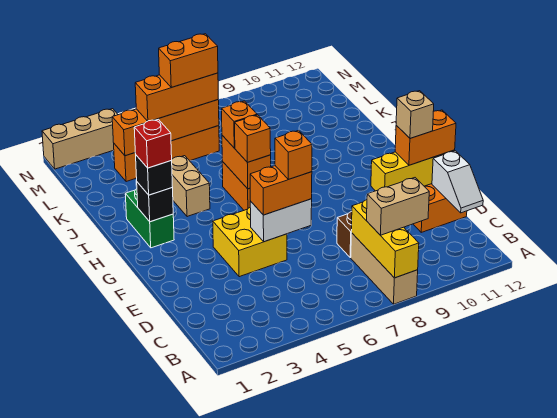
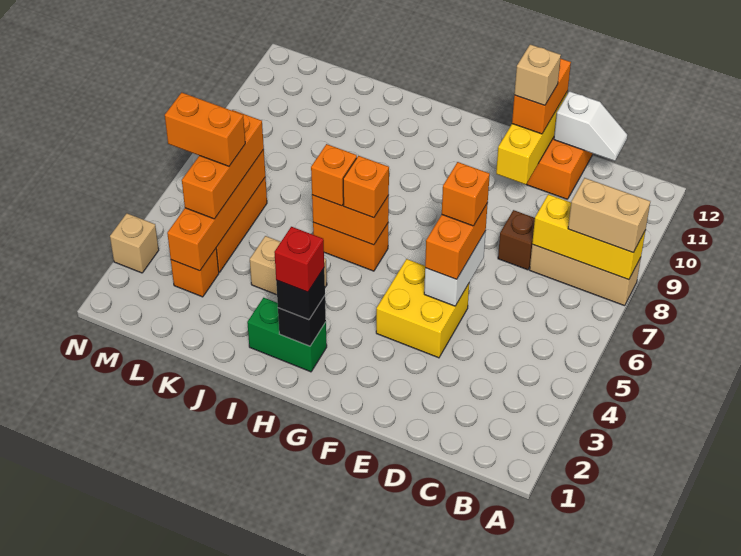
tan 1x2 brick [367,178,429,235] -> tan 1x2 brick turned to [568,178,650,252]
orange 1x2 brick [159,34,218,87] -> orange 1x2 brick turned to [165,92,245,166]
tan 1x3 brick [42,109,118,169] -> tan 1x1 brick [110,213,159,273]

